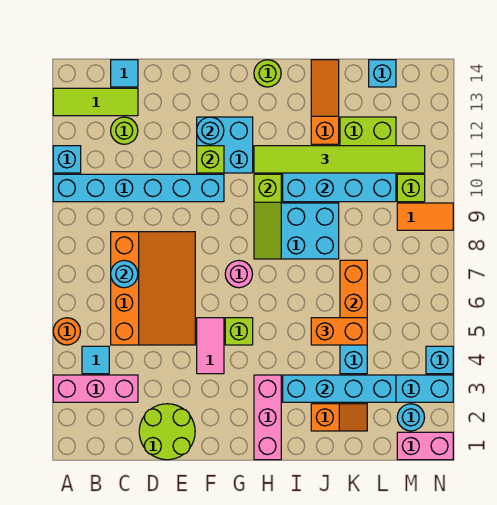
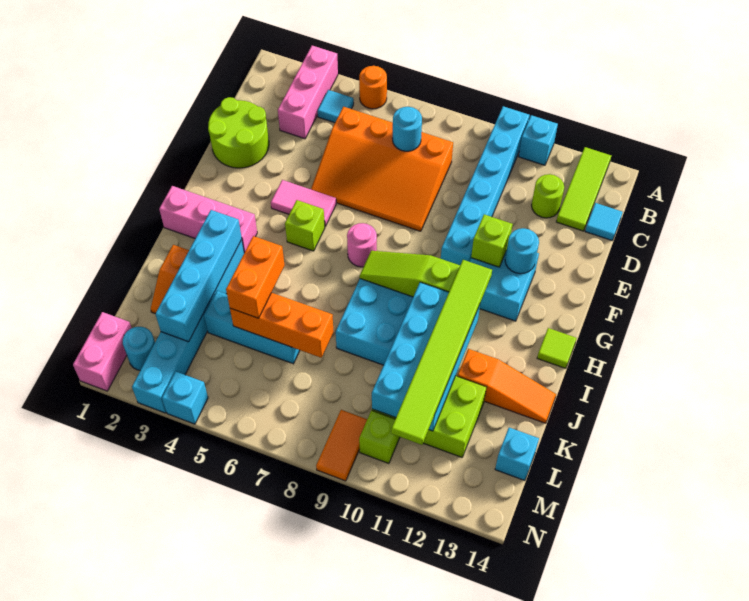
lime 1x1 round brick [254,60,281,87] -> lime 1x1 tile [537,328,577,368]

